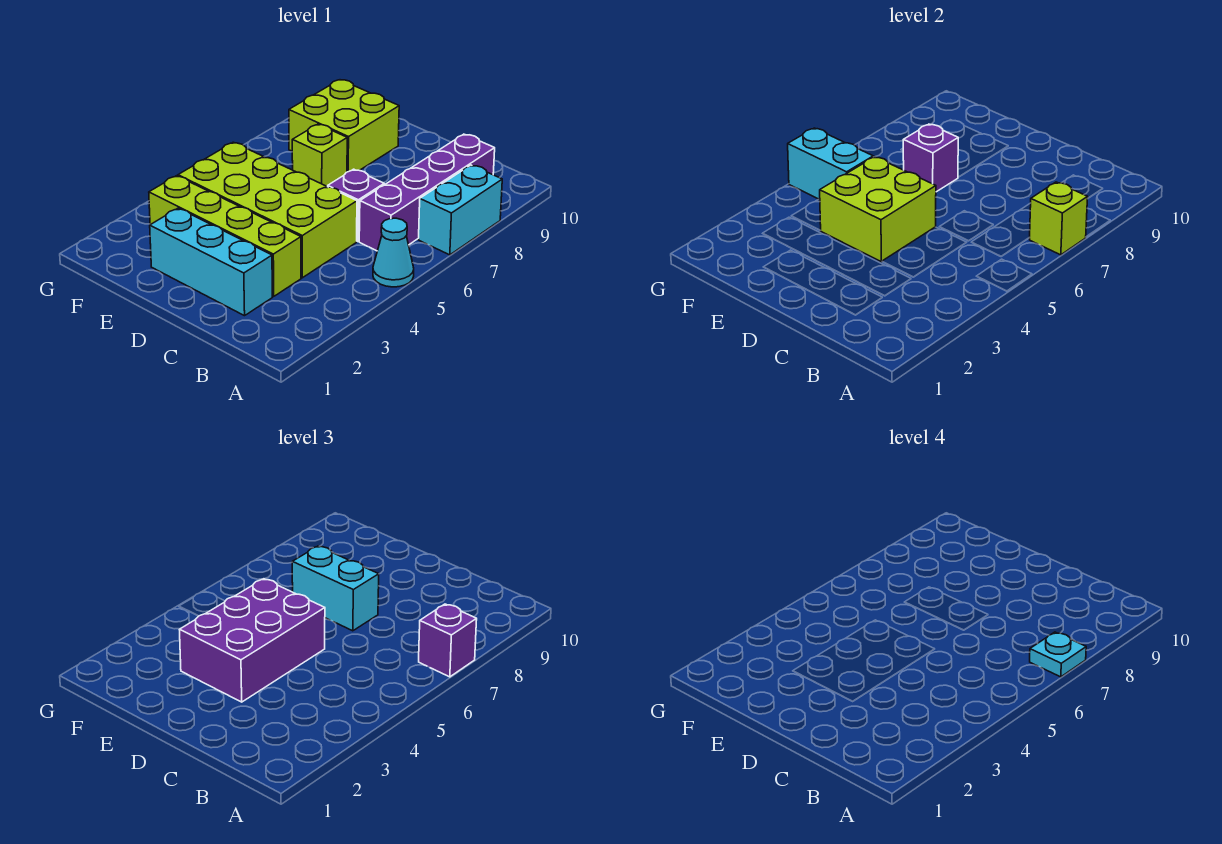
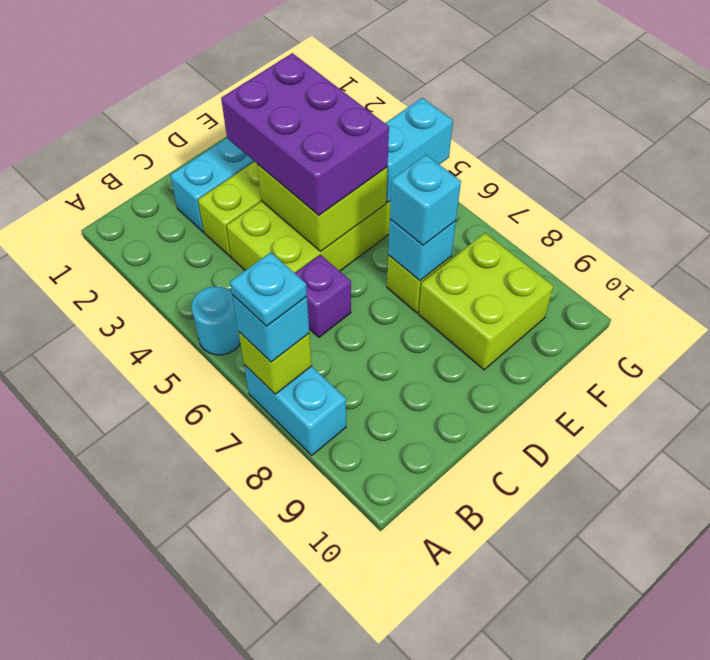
cyan 1x1 cone [373,218,414,287] -> cyan 1x1 round brick [191,287,240,355]
purple 1x1 brick [419,604,477,677] -> cyan 1x1 brick [232,295,309,362]
purple 1x4 brick [359,134,495,251] -> none
cyan 1x2 brick [292,546,379,631] -> cyan 1x1 brick [390,155,461,245]
purple 1x1 brick [903,124,958,192] -> cyan 1x1 brick [388,219,456,281]

